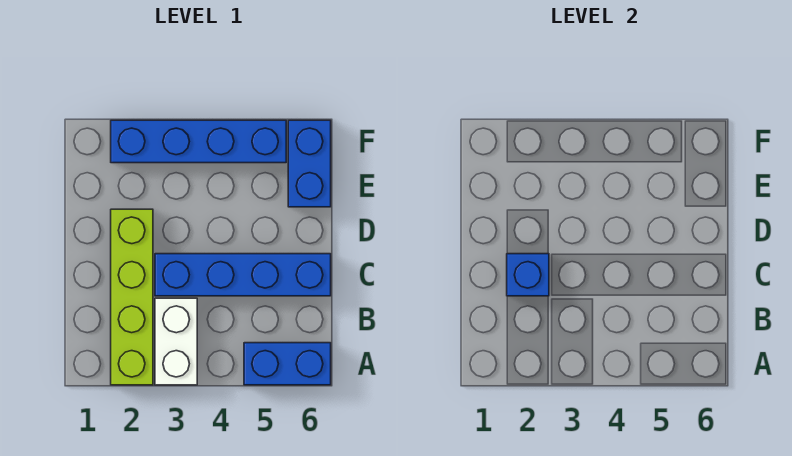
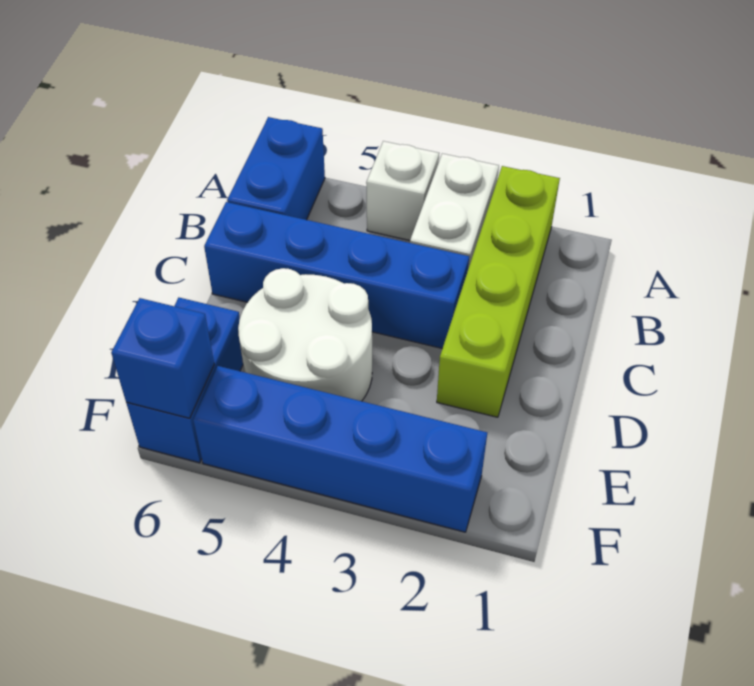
none -> white 1x1 brick [366,141,439,240]
blue 1x2 brick [244,343,331,385] -> blue 1x2 brick turned to [227,117,325,220]
blue 1x1 brick [507,254,549,296] -> blue 1x1 brick moved to [111,298,214,418]
none -> white 2x2 round brick [238,268,372,401]

